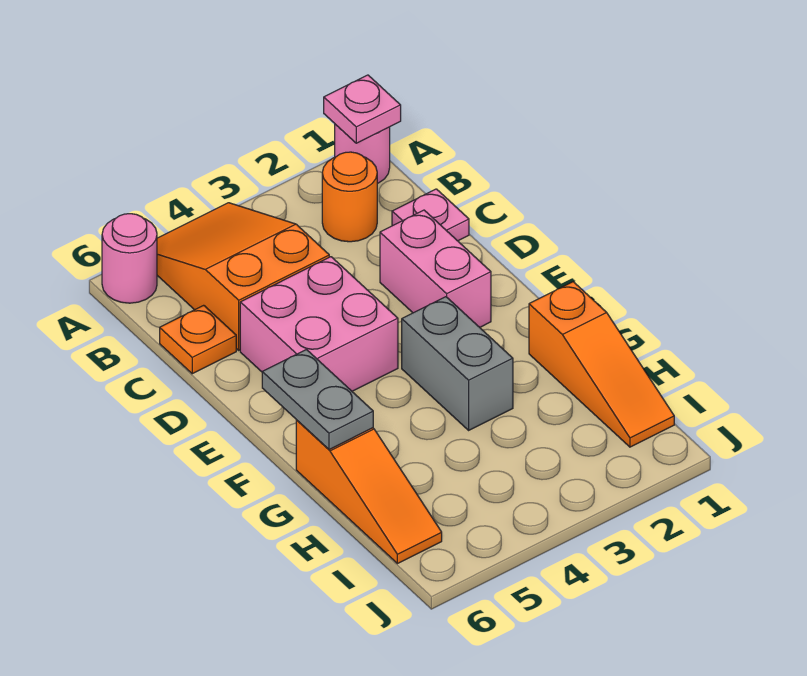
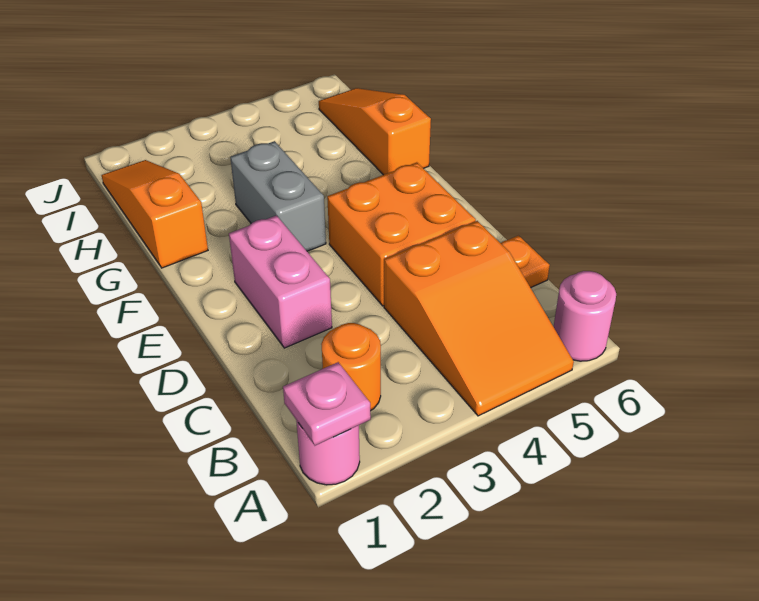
pink 1x1 plate [392,189,469,241] -> none
pink 2x2 brick [240,257,398,391] -> orange 2x2 brick [327,162,476,306]
grey 1x2 plate [262,350,373,450] -> none

